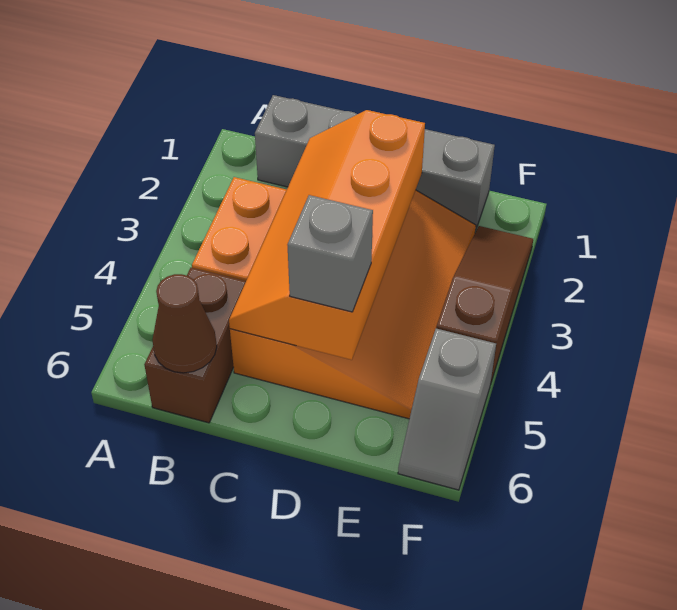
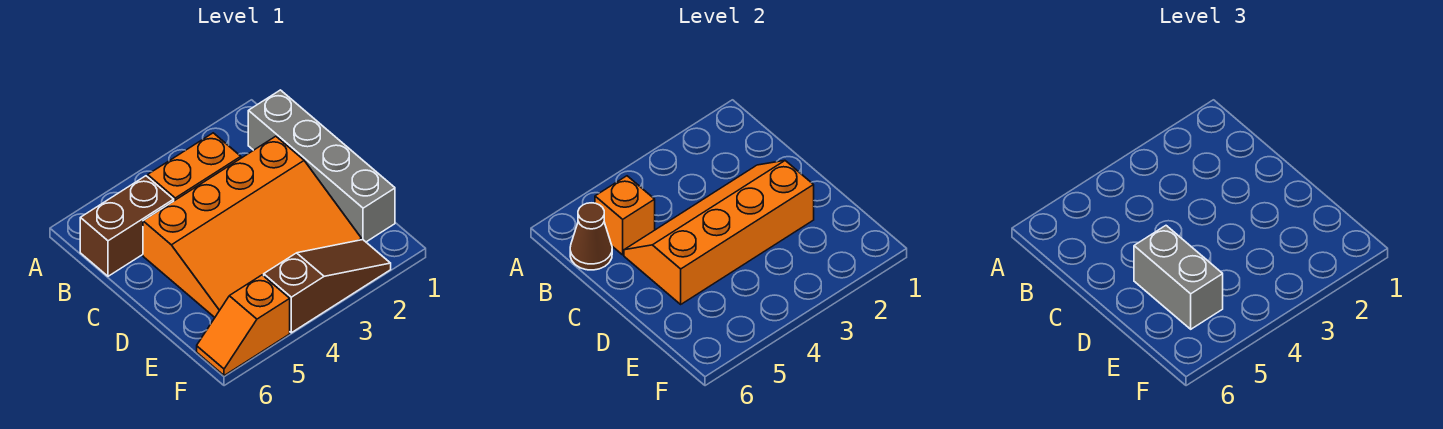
none -> orange 1x1 brick [595,176,655,255]
grey 1x1 brick [287,195,373,312] -> grey 1x2 brick [1134,226,1223,329]
grey 1x2 slope [398,329,496,490] -> orange 1x2 slope [197,275,290,376]

